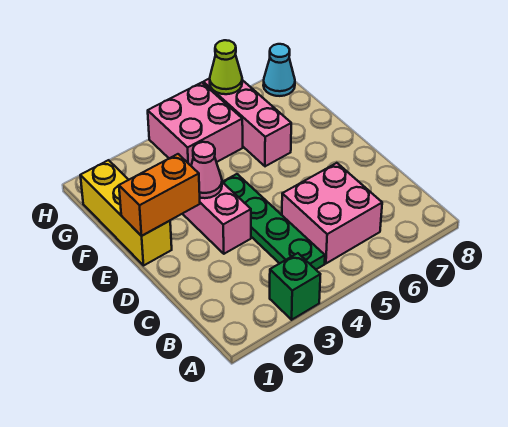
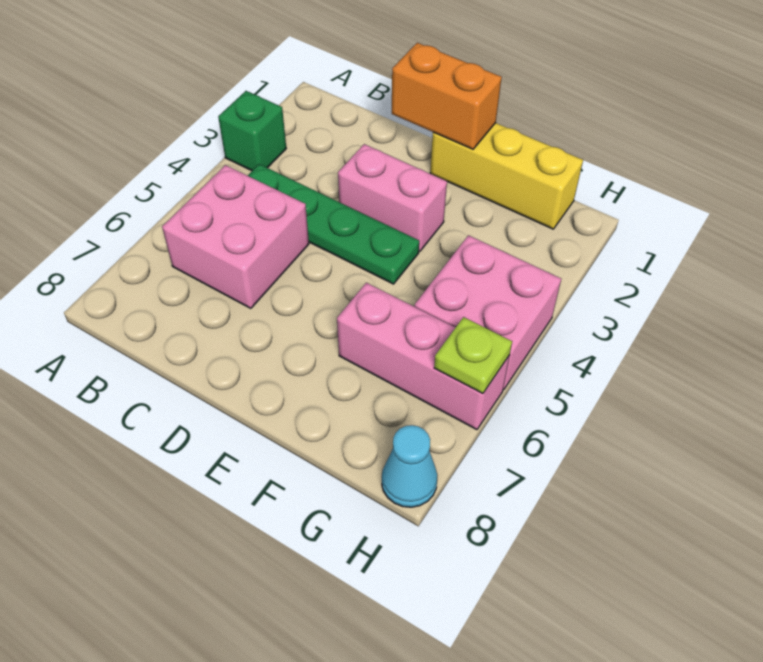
orange 1x2 brick [119,154,200,236] -> orange 1x2 brick turned to [392,43,502,149]
pink 1x1 cone [191,142,222,198] -> none
lime 1x1 cone [210,40,242,94] -> lime 1x1 plate [434,317,512,393]

